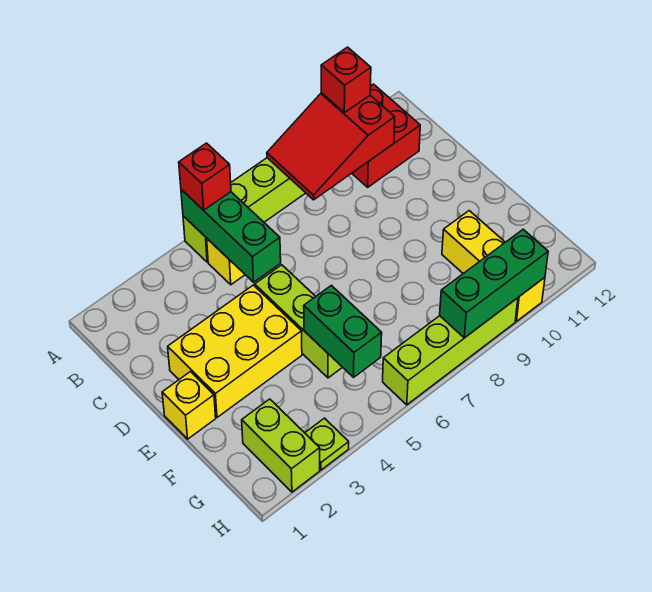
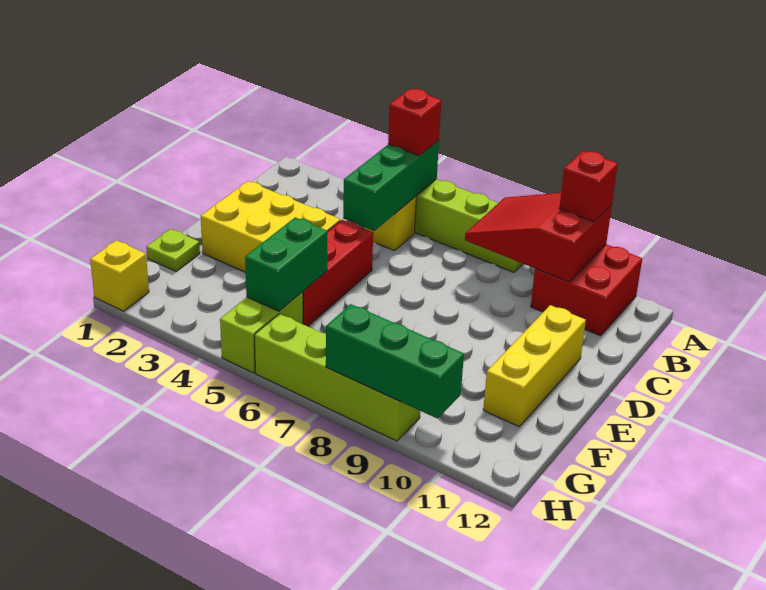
lime 1x3 brick [255,265,342,378] -> red 1x3 brick [303,220,373,326]
yellow 1x1 brick [162,372,216,439] -> yellow 1x1 brick moved to [90,240,149,311]
yellow 1x3 brick [442,211,545,321] -> yellow 1x3 brick moved to [483,305,586,426]
lime 1x2 brick [242,399,320,492] -> lime 1x2 brick moved to [220,292,303,373]
lime 1x1 plate [305,418,349,470] -> lime 1x1 plate moved to [146,229,200,271]

